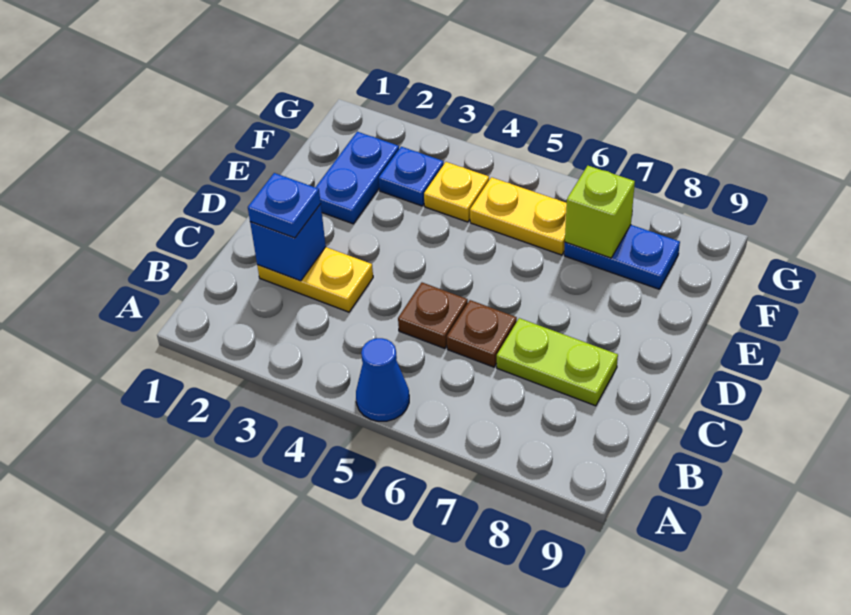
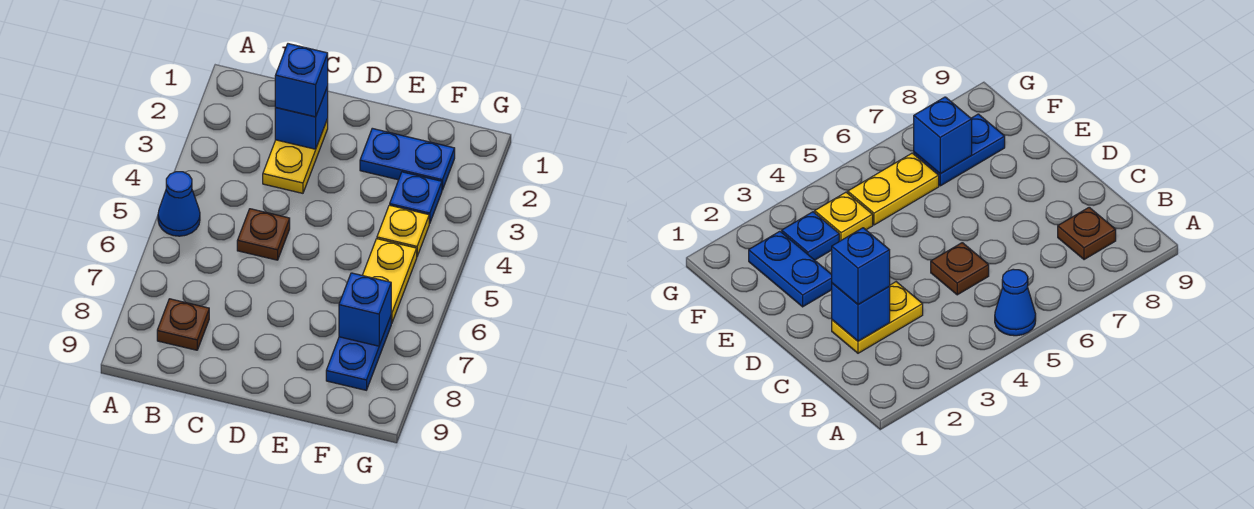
blue 1x1 plate [248,173,321,238] -> blue 1x1 brick [275,44,328,117]
brown 1x1 plate [447,300,517,367] -> brown 1x1 plate moved to [157,299,209,350]
lime 1x2 plate [497,318,618,406] -> none
lime 1x1 brick [565,166,635,258] -> blue 1x1 brick [339,273,391,346]

